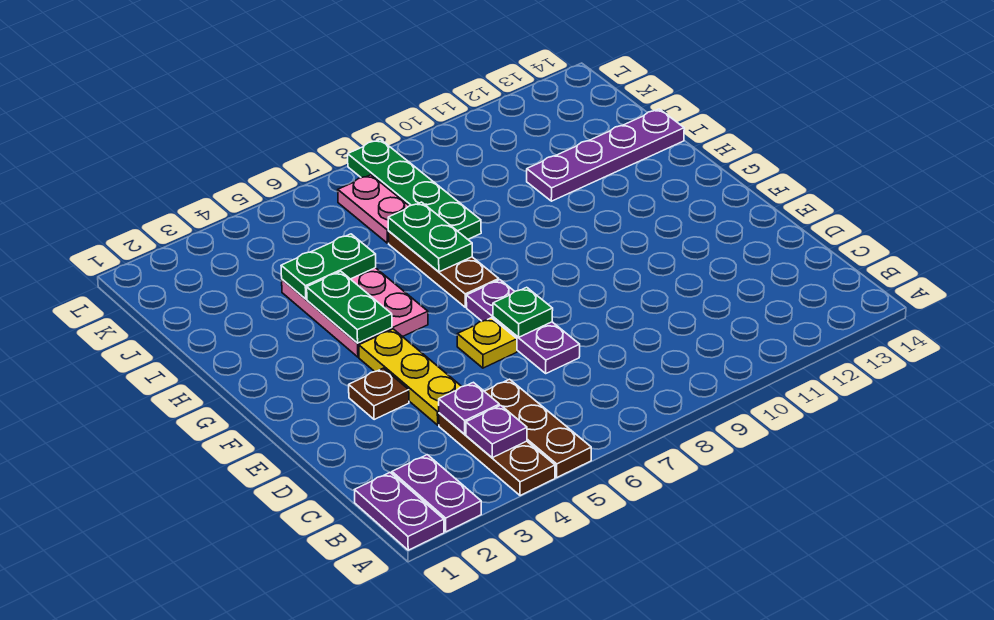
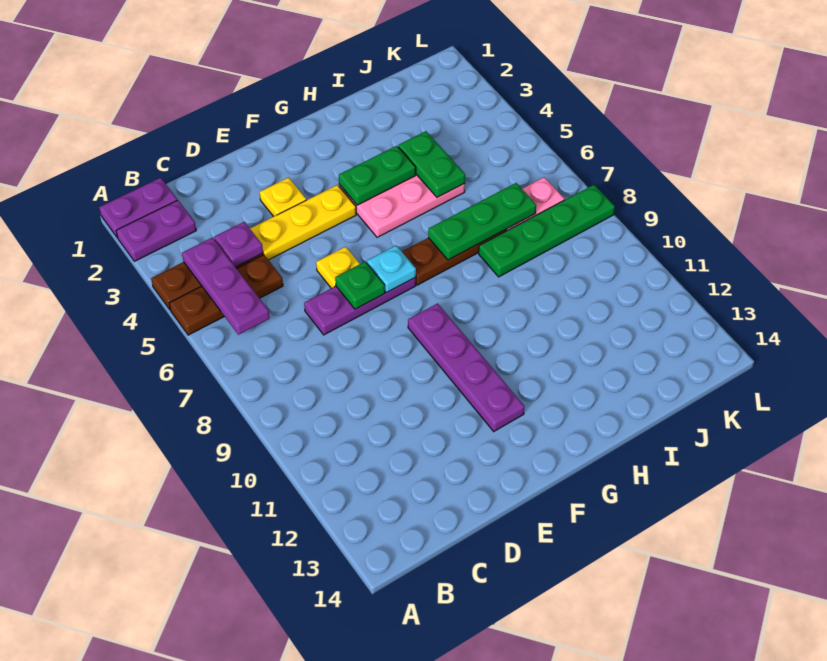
purple 1x1 plate [466,405,527,458] -> purple 1x3 plate [182,238,269,335]
brown 1x1 plate [349,368,409,420] -> yellow 1x1 plate [260,178,306,217]
none -> cyan 1x1 plate [367,245,416,293]
green 1x2 plate [388,202,472,272] -> green 1x3 plate [428,183,536,260]
purple 1x4 plate [527,109,684,201] -> purple 1x4 plate moved to [408,303,525,431]

